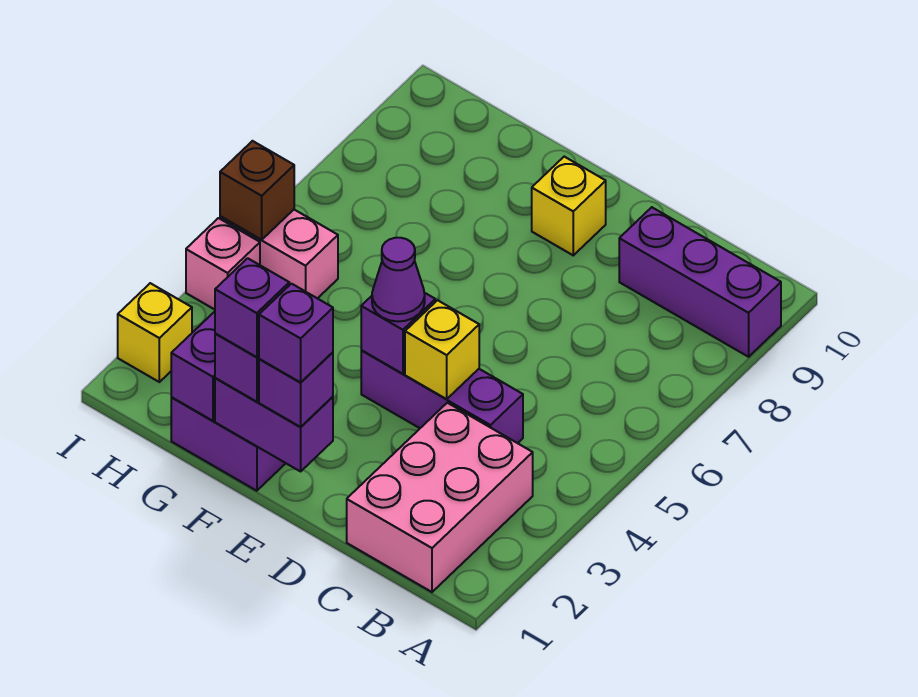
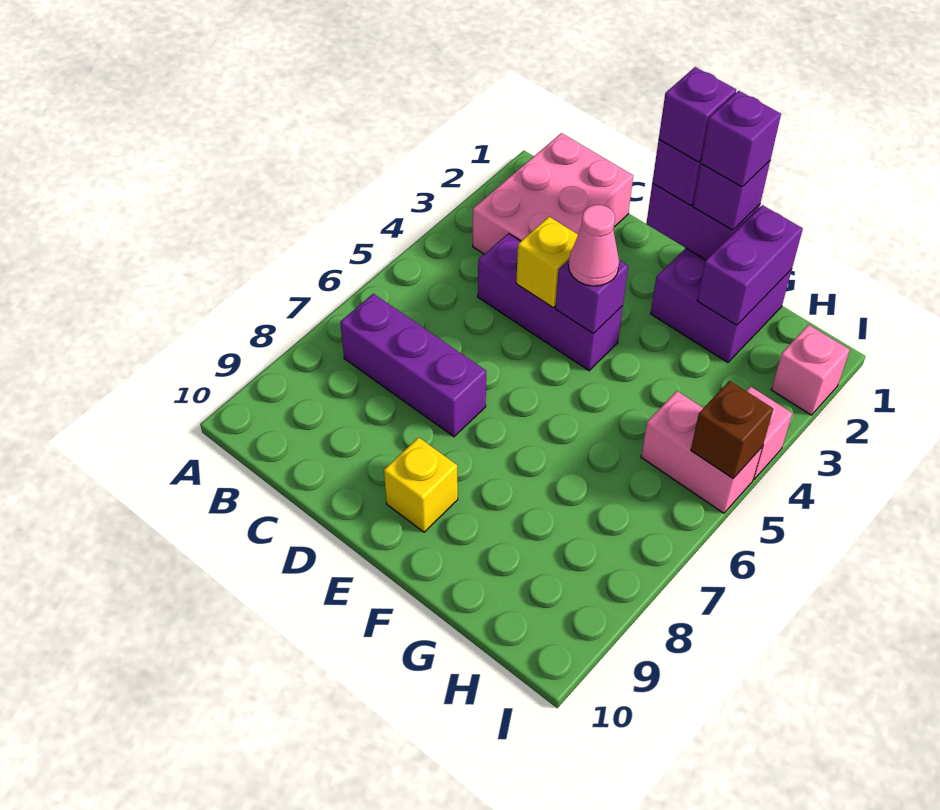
purple 1x3 brick [619,207,781,357] -> purple 1x3 brick moved to [340,294,486,437]
purple 1x1 cone [372,238,425,322] -> pink 1x1 cone [569,205,619,286]
yellow 1x1 brick [118,283,192,382] -> pink 1x1 brick [771,325,850,415]

